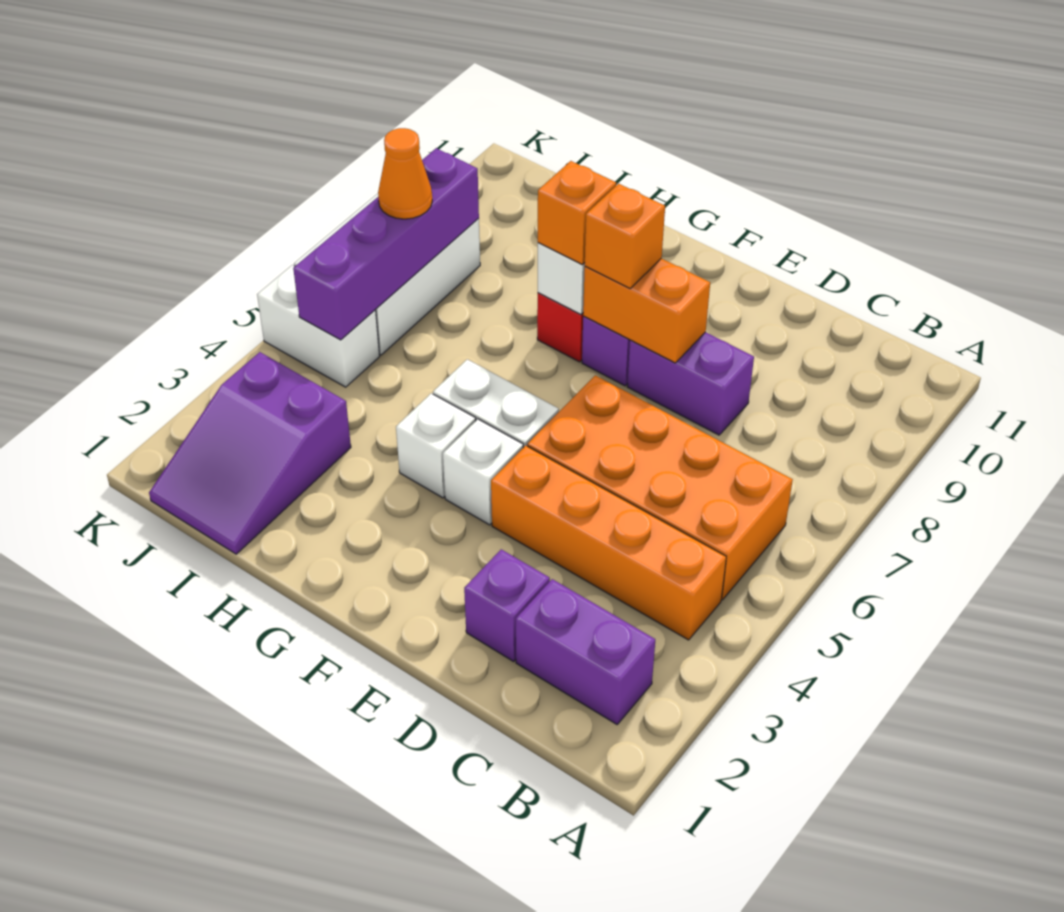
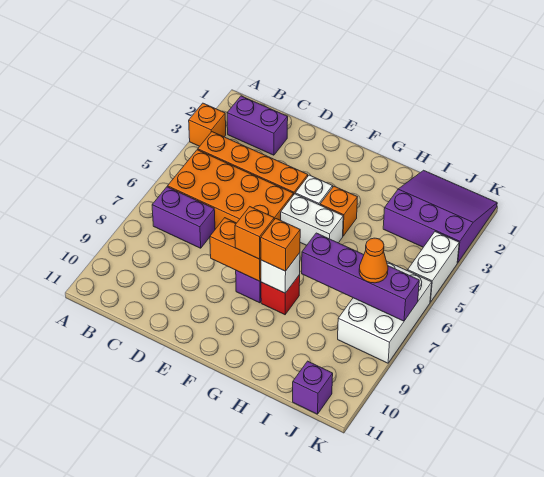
none -> orange 1x1 brick [189,103,226,146]
purple 1x1 brick [464,549,550,661] -> purple 1x1 brick moved to [293,361,333,414]
purple 1x2 brick [627,332,754,435] -> purple 1x2 brick moved to [152,187,215,248]
white 1x1 brick [396,393,476,498] -> orange 1x1 brick [320,186,357,236]
purple 2x3 slope [149,352,351,554] -> purple 3x3 slope [383,170,497,263]
white 1x2 brick [257,265,380,387] -> white 1x2 brick turned to [408,232,459,302]
purple 1x4 brick [293,148,479,340] -> purple 1x4 brick turned to [302,233,419,321]

